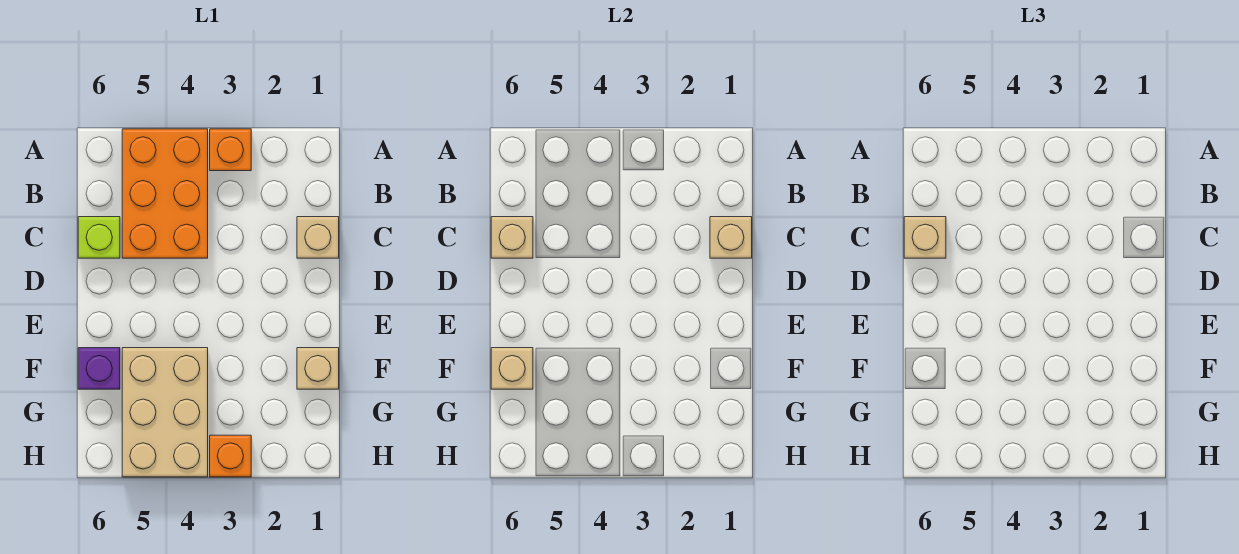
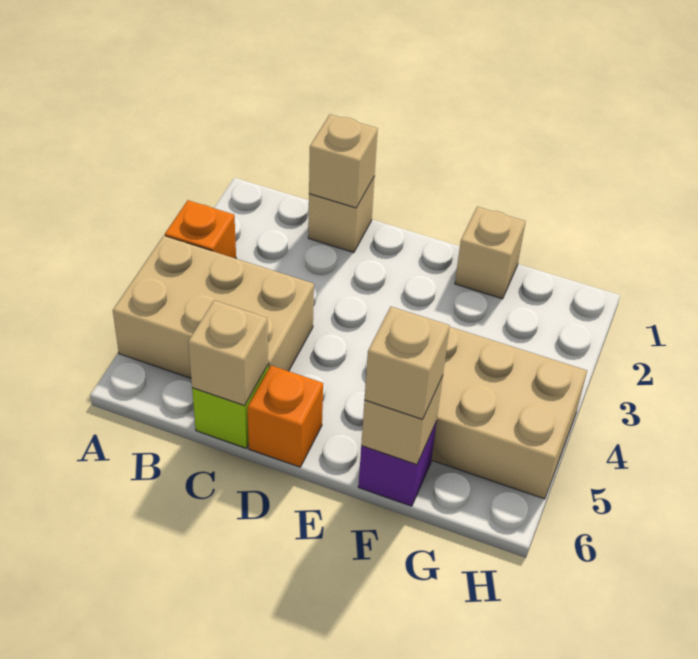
orange 2x3 brick [122,129,208,258] -> tan 2x3 brick [113,236,314,378]
tan 1x1 brick [904,217,946,258] -> tan 1x1 brick moved to [364,307,450,419]
orange 1x1 brick [210,435,251,477] -> orange 1x1 brick moved to [247,366,323,467]

